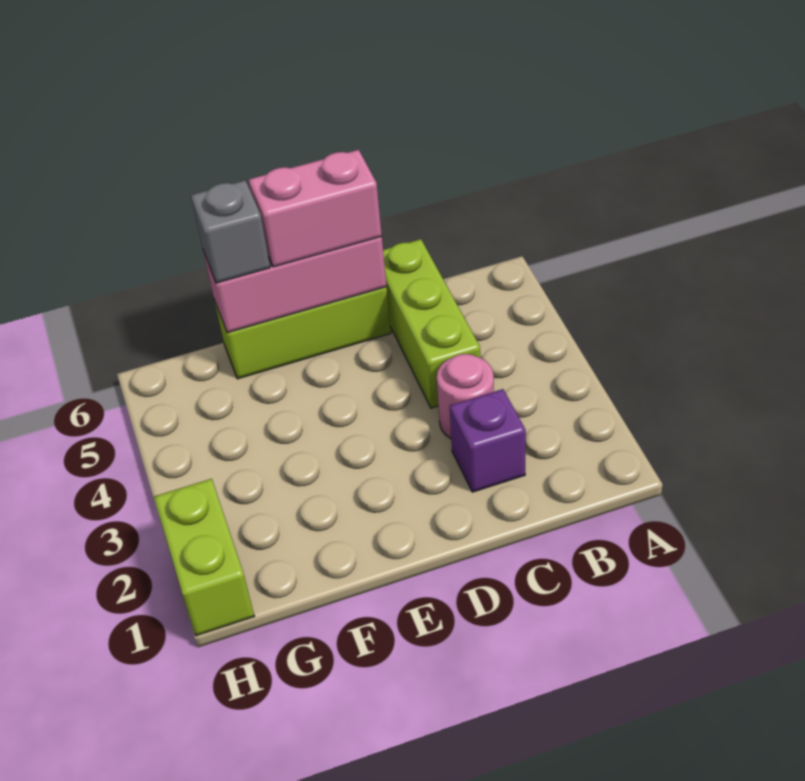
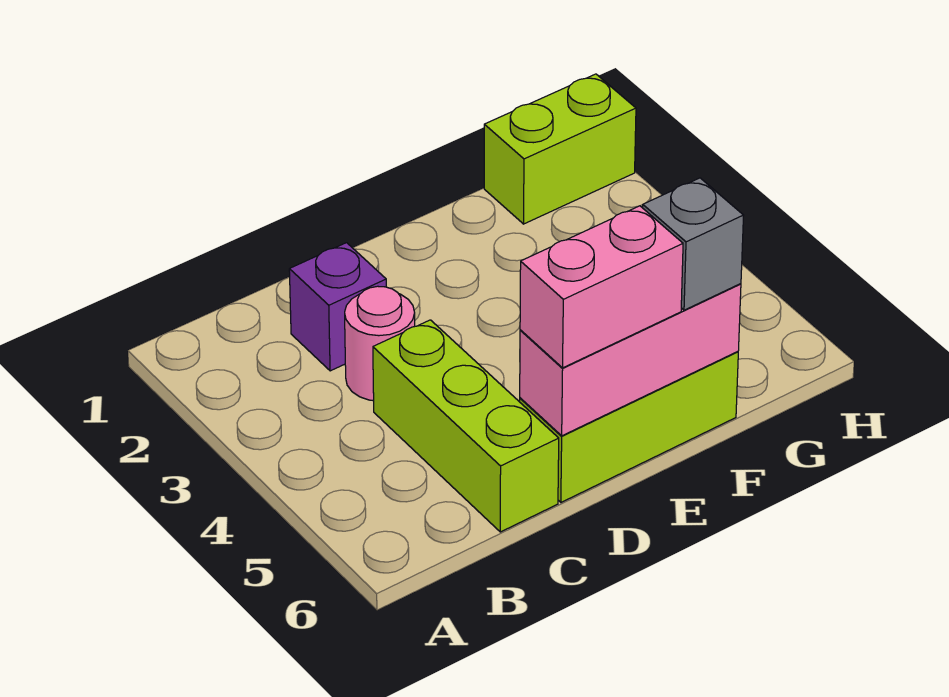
lime 1x2 brick [154,479,254,636] -> lime 1x2 brick turned to [484,74,636,224]

